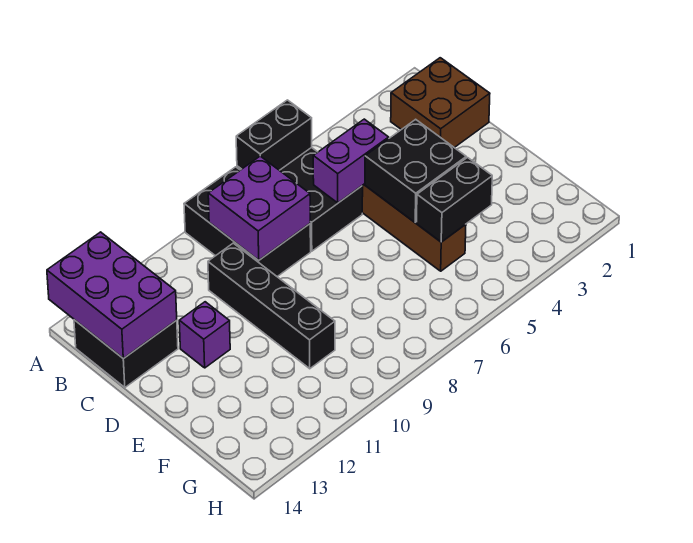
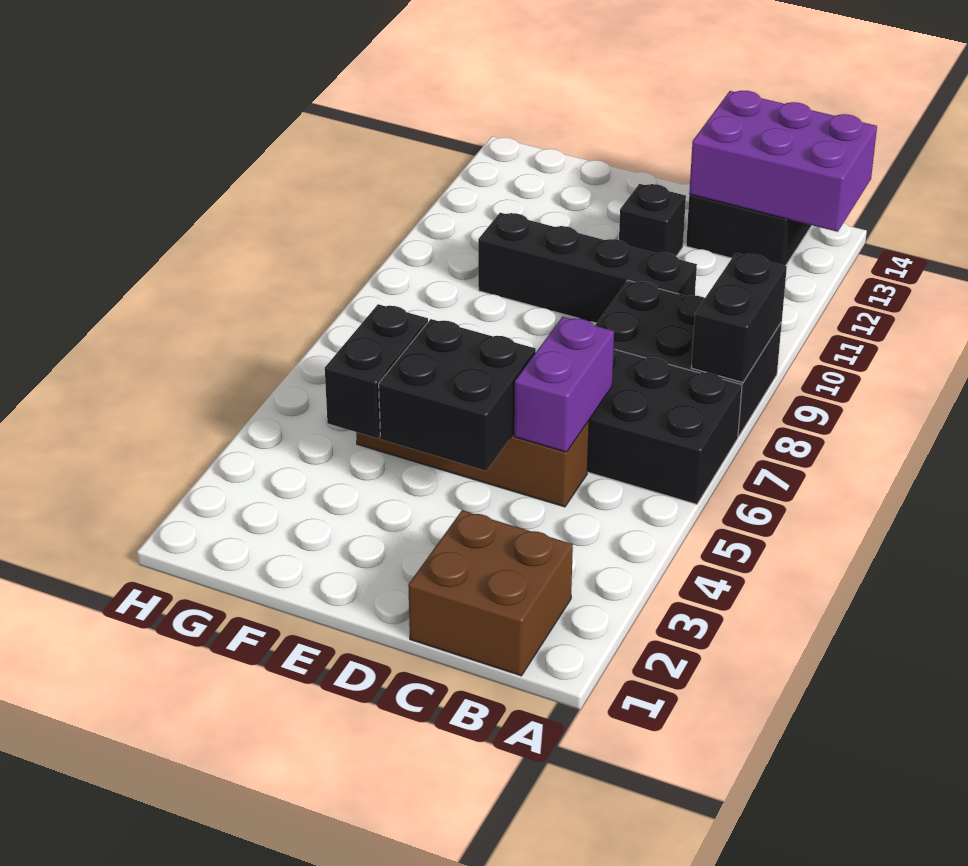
black 1x2 brick [236,100,312,170] -> black 1x2 brick moved to [691,253,787,382]
purple 2x2 brick [208,156,310,260] -> none
purple 1x1 brick [179,302,230,368] -> black 1x1 brick [619,184,686,256]

